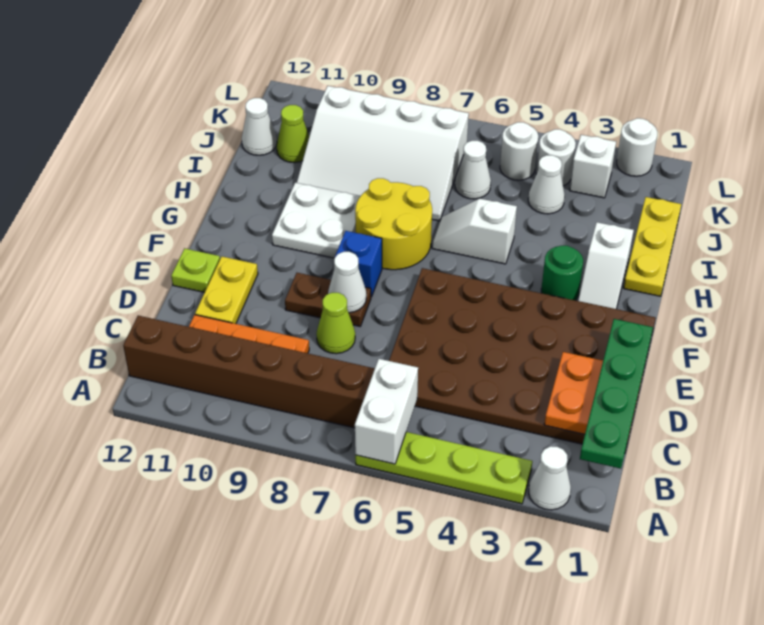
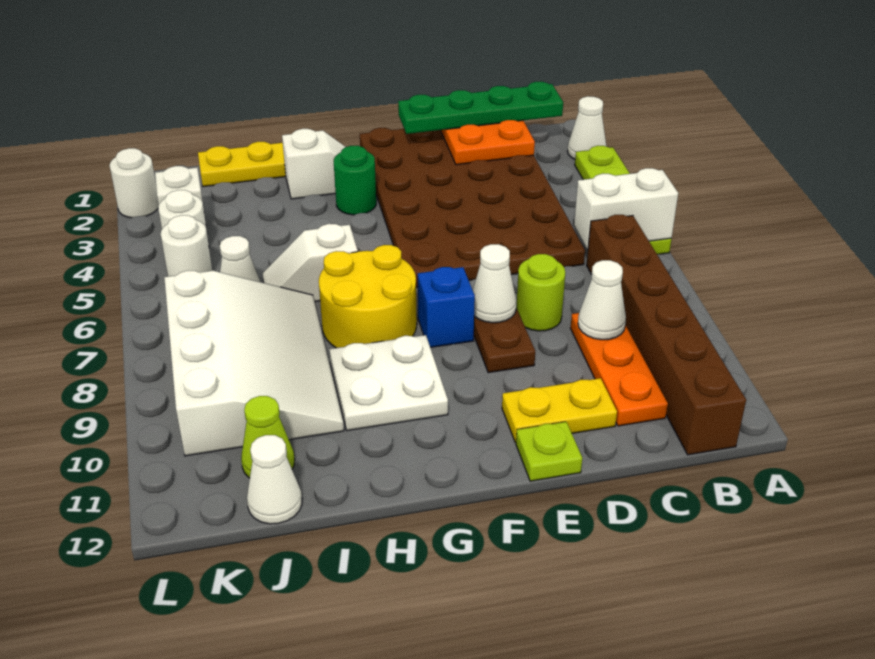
lime 1x1 cone [316,293,355,354] -> lime 1x1 round brick [516,254,565,331]
white 1x2 slope [432,199,517,264] -> white 1x2 slope turned to [262,224,358,302]
white 1x1 cone [528,155,565,214] -> white 1x1 cone moved to [578,260,626,340]

